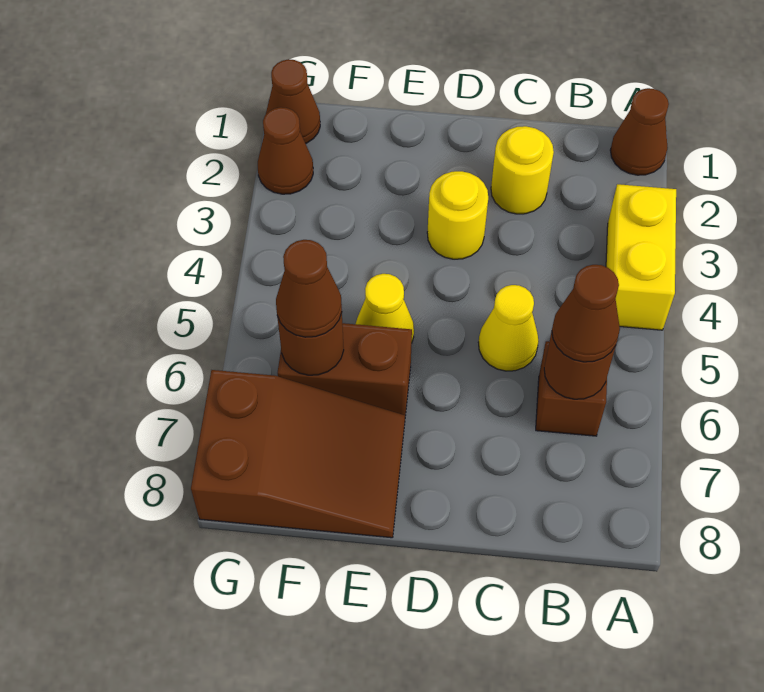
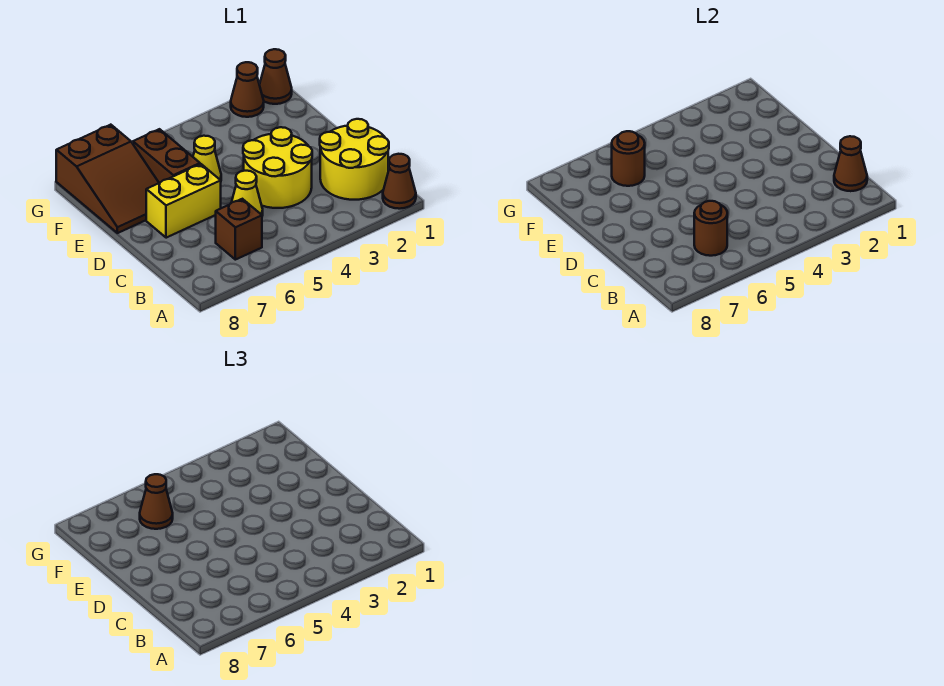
yellow 1x2 brick [606,184,676,330] -> yellow 1x2 brick moved to [146,164,221,238]
brown 1x1 cone [552,265,620,362] -> brown 1x1 cone moved to [834,136,867,191]
yellow 1x1 round brick [491,126,554,214] -> yellow 2x2 round brick [320,119,389,200]
yellow 1x1 round brick [427,171,488,259] -> yellow 2x2 round brick [243,127,312,208]

